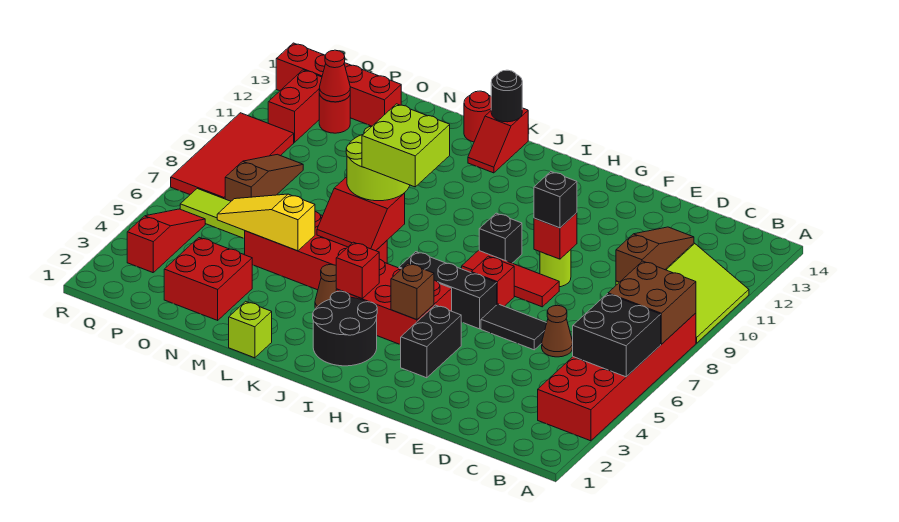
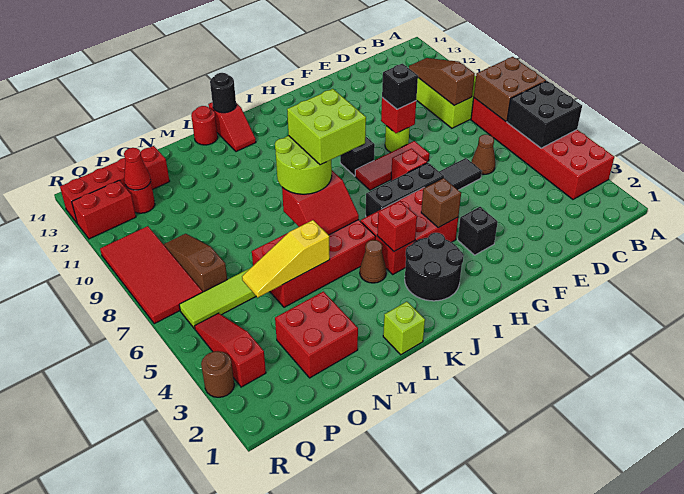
black 1x2 brick [401,305,461,378] -> black 1x1 brick [458,207,498,255]
red 1x2 brick [268,70,322,142] -> red 1x2 brick turned to [72,180,136,239]
none -> brown 1x1 round brick [201,351,234,397]

